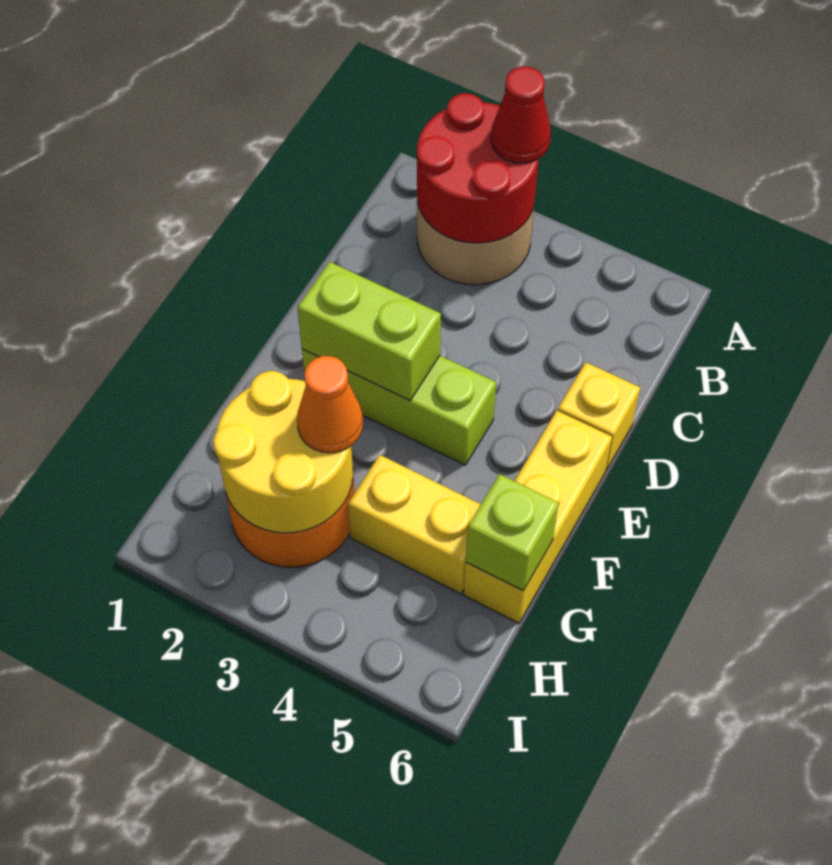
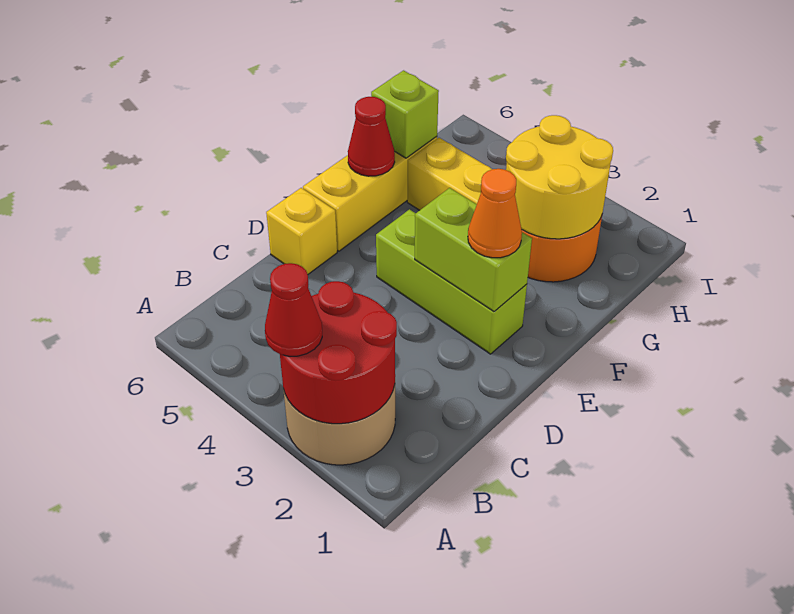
none -> red 1x1 cone [348,97,395,176]
orange 1x1 cone [297,356,363,453] -> orange 1x1 cone moved to [468,169,522,258]

